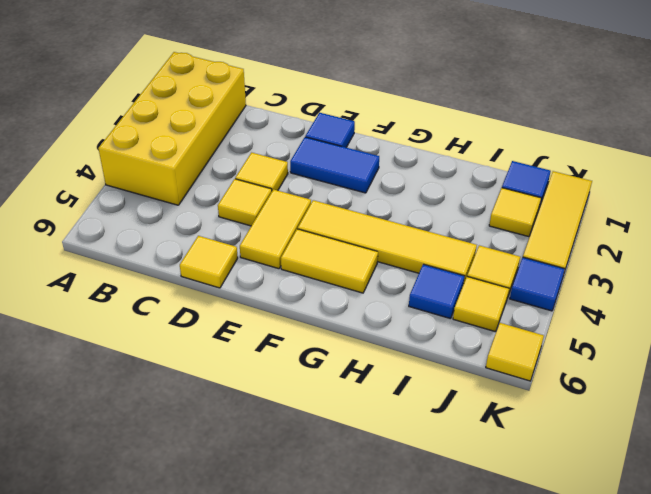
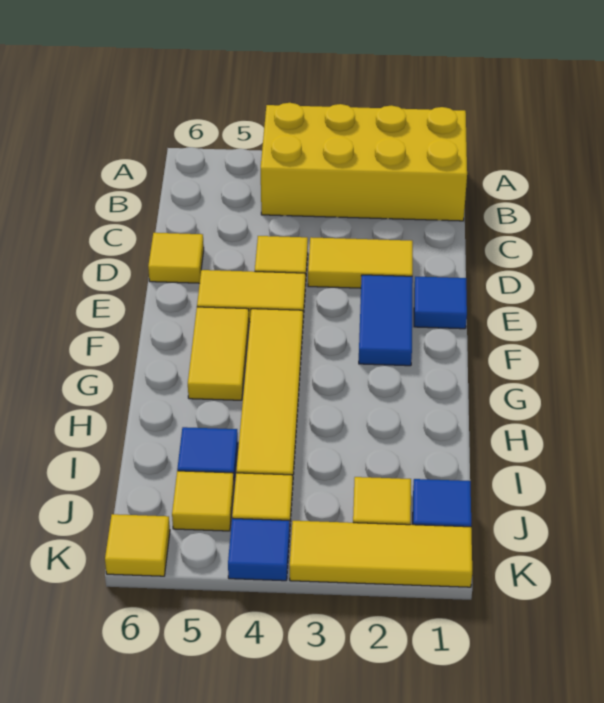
yellow 1x1 tile [235,153,288,191] -> yellow 1x2 tile [308,237,413,288]

